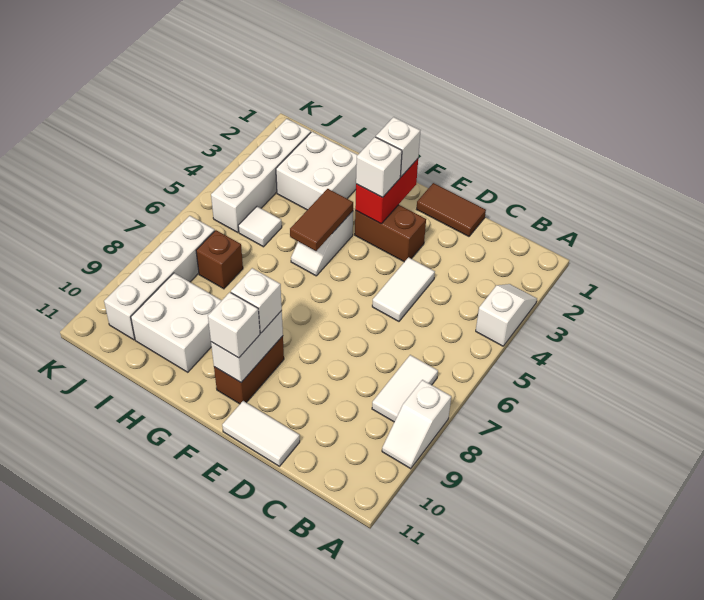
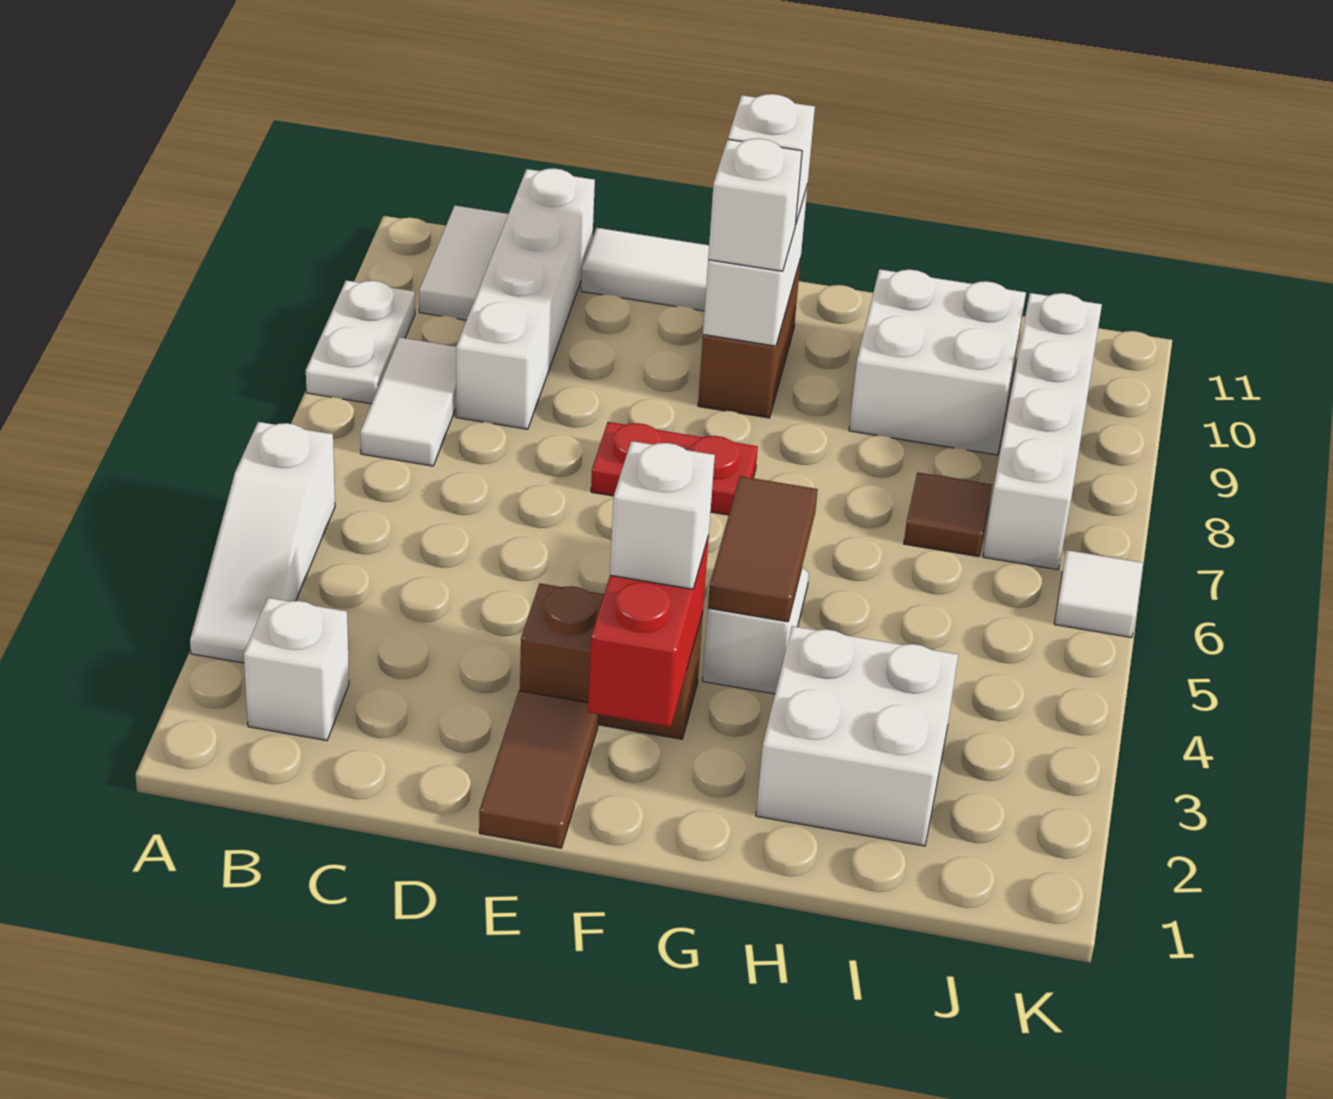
white 1x2 slope [476,284,537,346] -> white 1x3 slope [190,422,335,663]
white 1x2 slope [382,380,451,469] -> white 1x2 plate [306,280,415,404]
brown 1x2 tile [417,183,486,236] -> brown 1x2 tile turned to [479,690,598,848]
white 1x2 tile [372,257,435,321] -> white 1x2 tile moved to [419,206,508,320]
none -> red 1x2 plate [591,422,758,515]
white 1x1 brick [376,117,420,177] -> white 1x1 brick moved to [244,598,349,741]
white 1x1 tile [238,207,282,247] -> white 1x1 tile moved to [1054,550,1143,638]
brown 1x1 brick [196,230,243,289] -> brown 1x1 tile [904,472,992,557]
white 1x4 brick [211,119,311,232] -> white 1x4 brick moved to [456,169,595,429]

